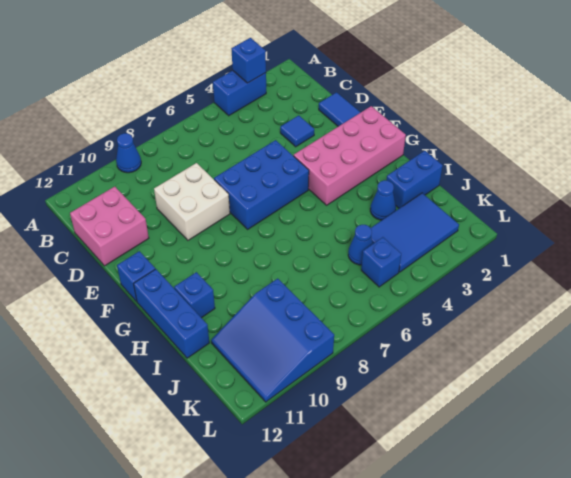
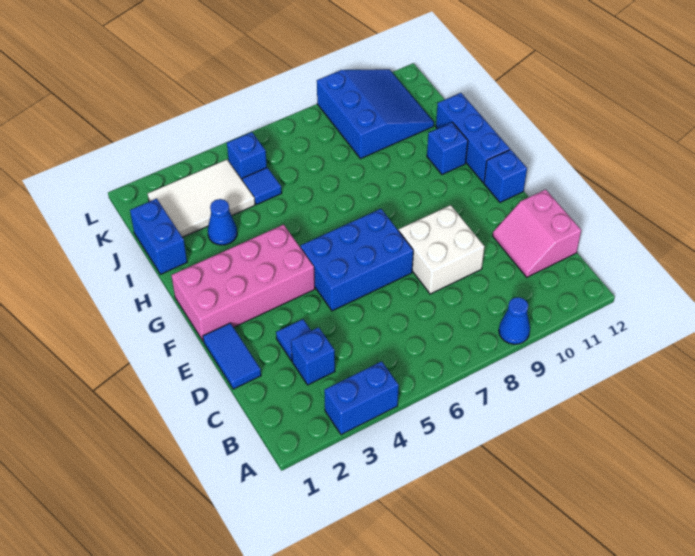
blue 1x1 brick [231,38,266,83] -> blue 1x1 brick moved to [291,327,335,385]
pink 2x2 brick [70,186,149,266] -> pink 2x2 slope [493,189,581,277]
blue 1x2 brick [386,151,443,208] -> blue 1x2 brick turned to [130,198,187,274]
blue 2x3 tile [371,193,459,272] -> white 2x3 tile [148,160,255,237]
blue 1x1 cone [348,225,373,265] -> blue 1x1 tile [242,167,282,205]

